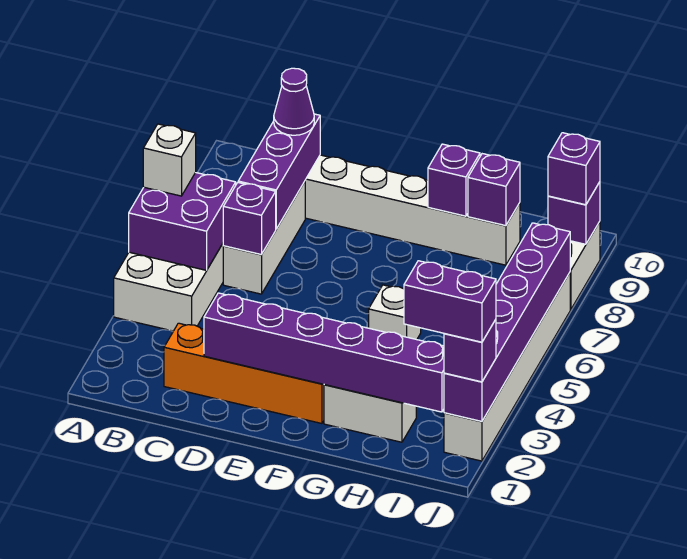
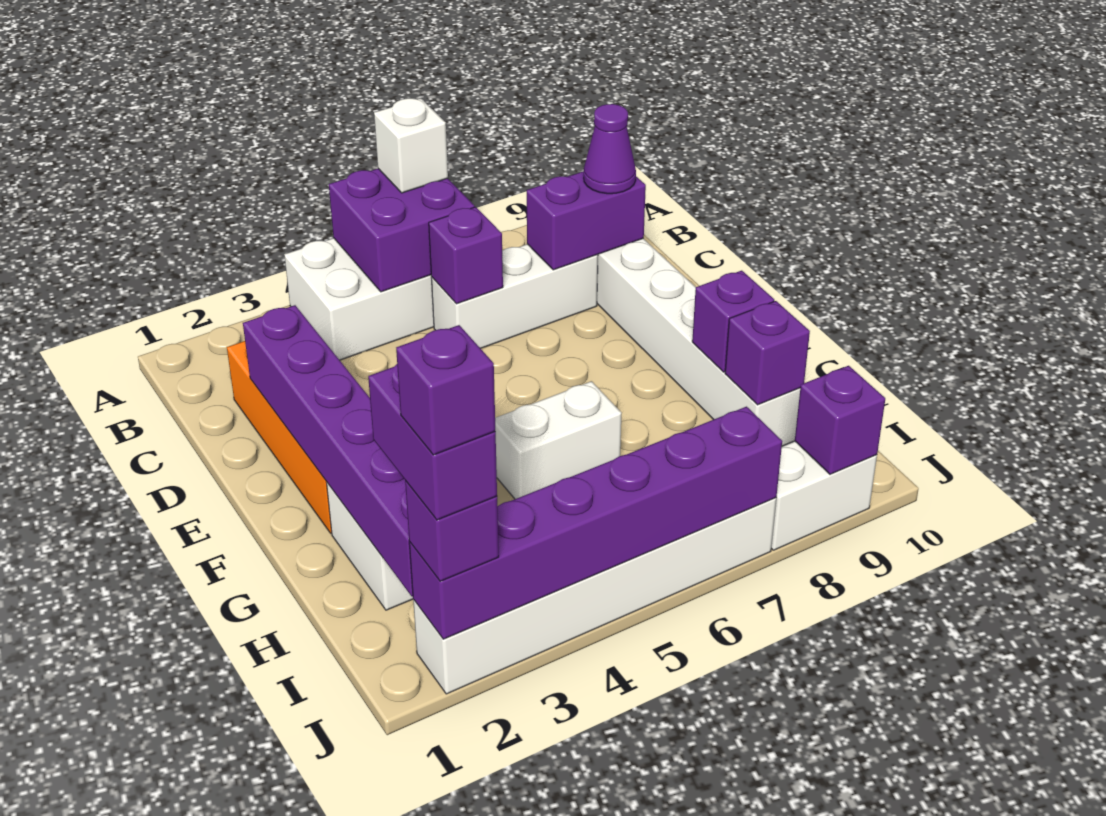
purple 1x3 brick [238,114,320,229] -> purple 1x2 brick [527,171,646,270]
white 1x1 brick [369,285,421,340] -> white 1x2 brick [495,381,622,499]
purple 1x1 brick [548,133,600,205] -> purple 1x1 brick moved to [396,325,495,455]

